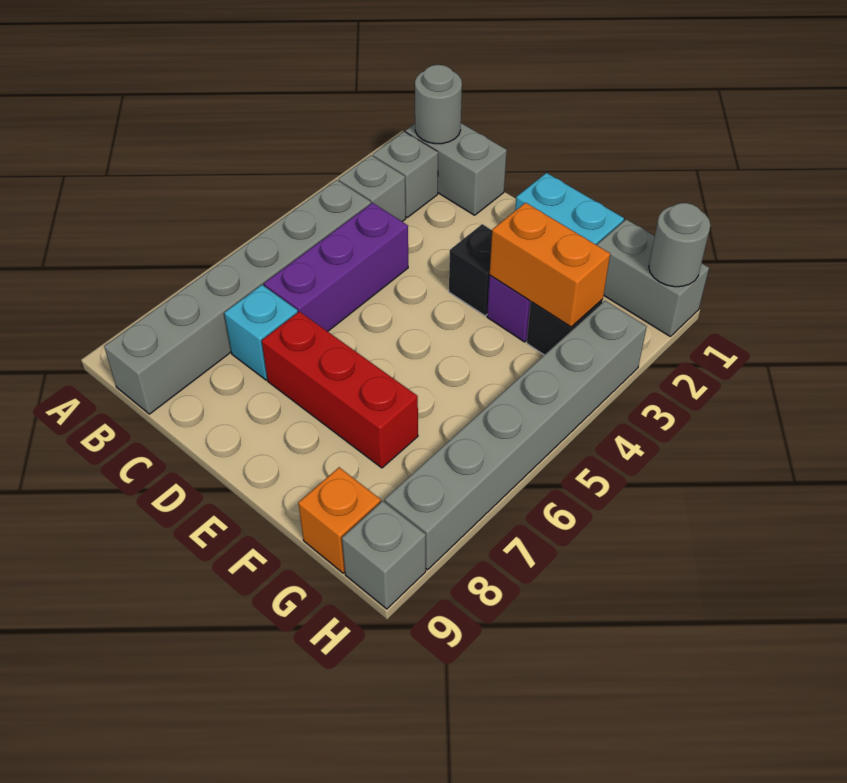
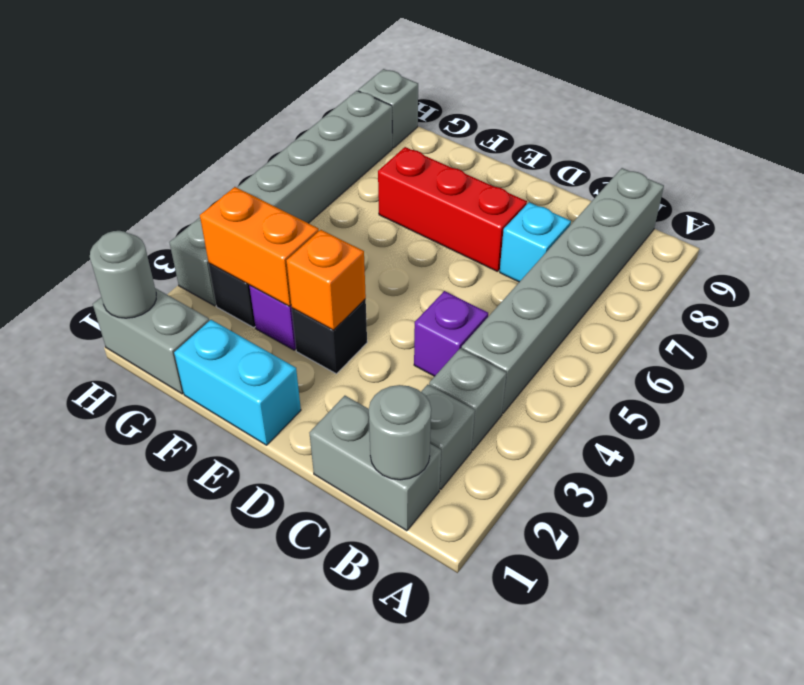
purple 1x3 brick [264,203,408,331] -> purple 1x1 brick [414,291,488,376]
orange 1x1 brick [298,467,381,573] -> orange 1x1 brick moved to [286,230,366,330]

